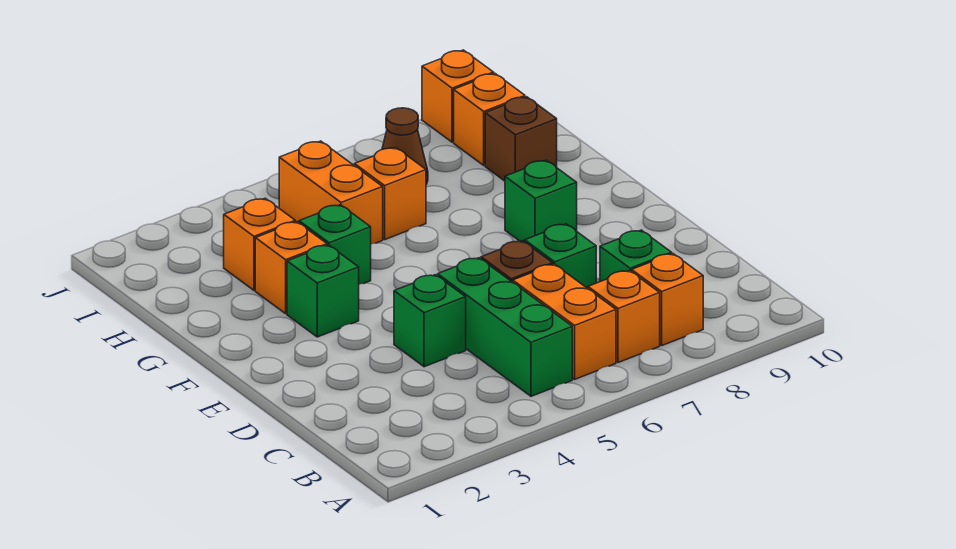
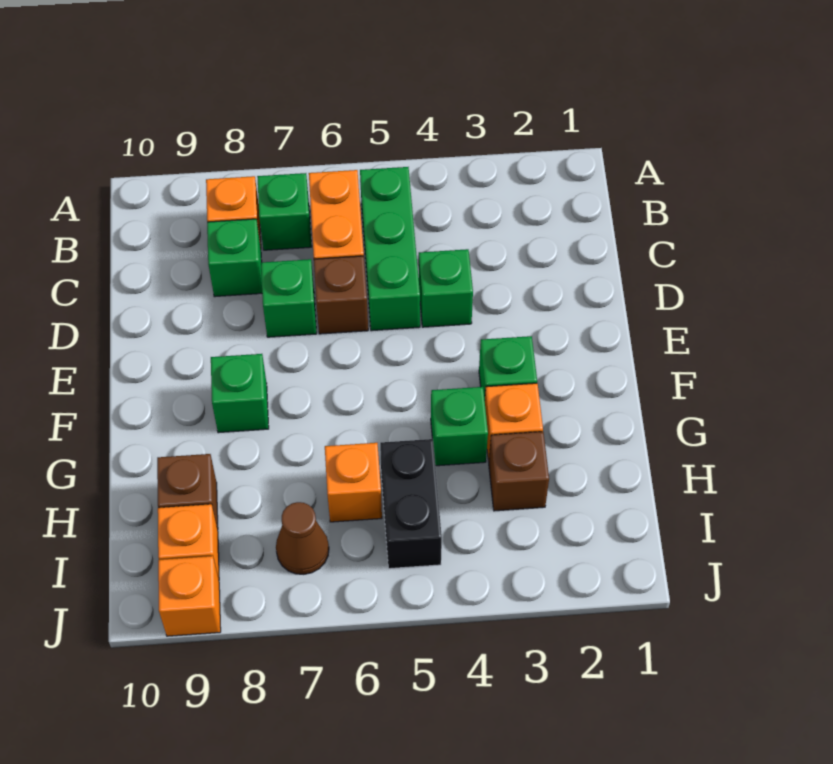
orange 1x1 brick [588,270,660,363] -> green 1x1 brick [257,173,312,250]
orange 1x1 brick [224,198,295,290] -> brown 1x1 brick [489,432,549,511]
orange 1x2 brick [279,141,383,244] -> black 1x2 brick [380,439,442,569]

